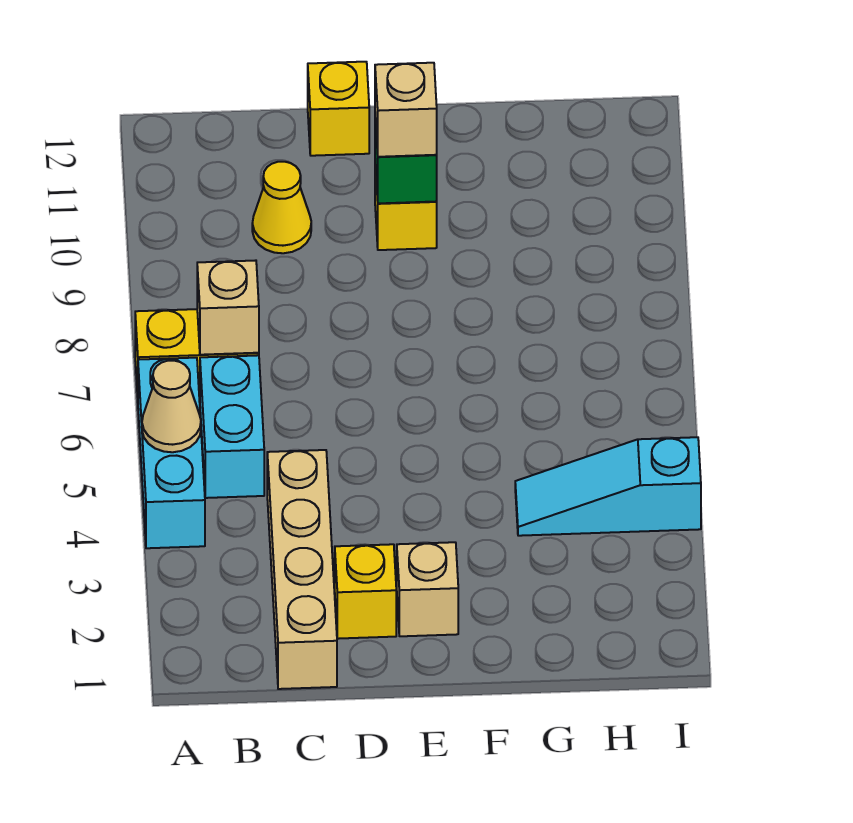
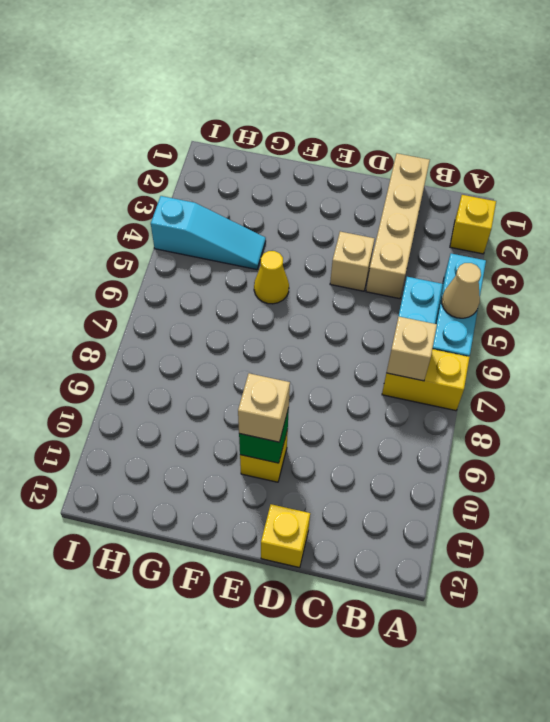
yellow 1x1 cone [252,162,311,253] -> yellow 1x1 cone moved to [254,251,289,304]
yellow 1x1 brick [335,544,396,639] -> yellow 1x1 brick moved to [450,195,496,254]
tan 1x1 brick [397,542,458,636] -> tan 1x1 brick moved to [330,232,374,291]

